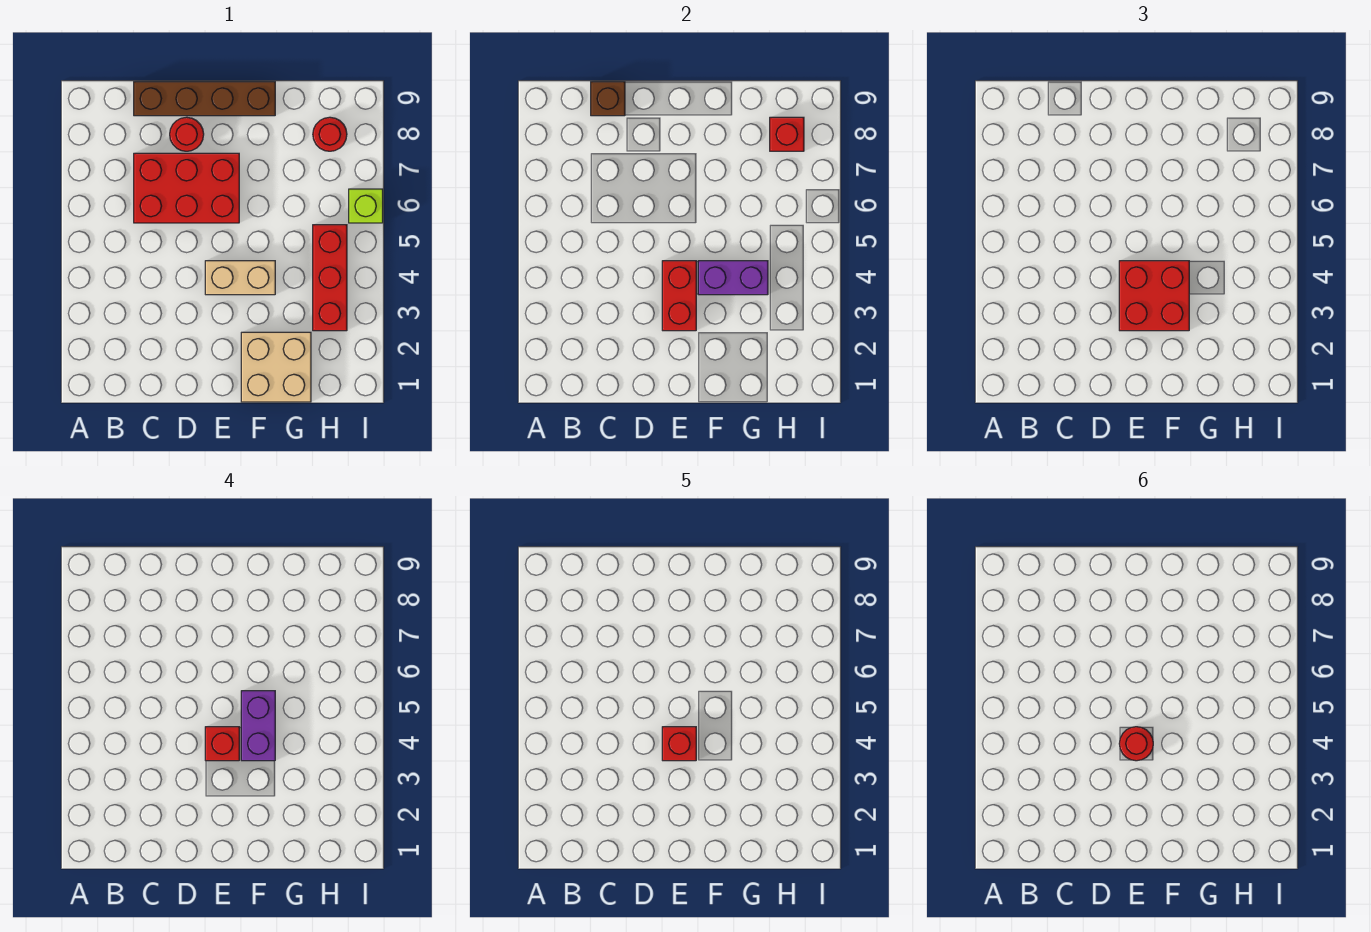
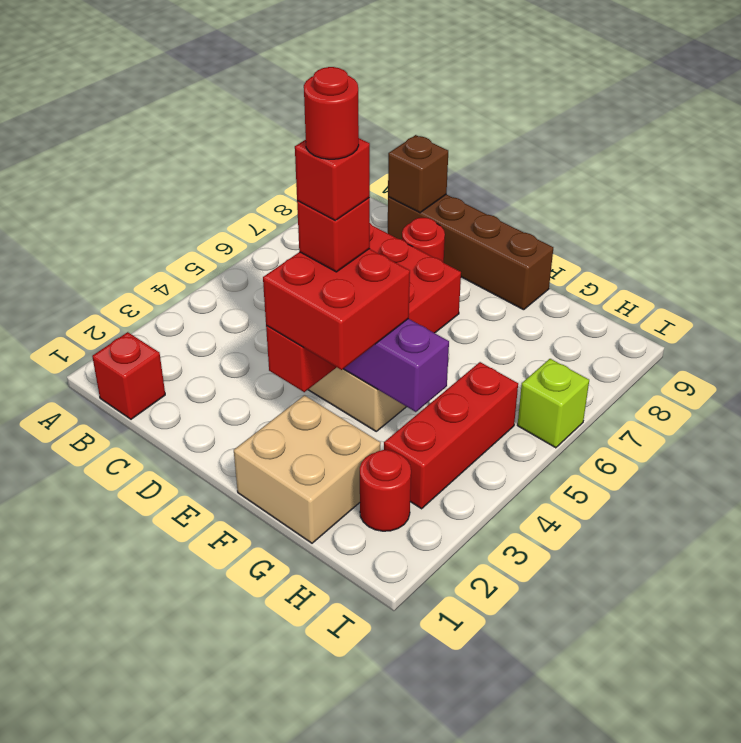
purple 1x2 brick [241,691,275,761] -> none
red 1x1 round brick [313,117,347,151] -> red 1x1 round brick moved to [360,450,411,531]
red 1x1 brick [770,117,804,151] -> red 1x1 brick moved to [92,332,165,419]

